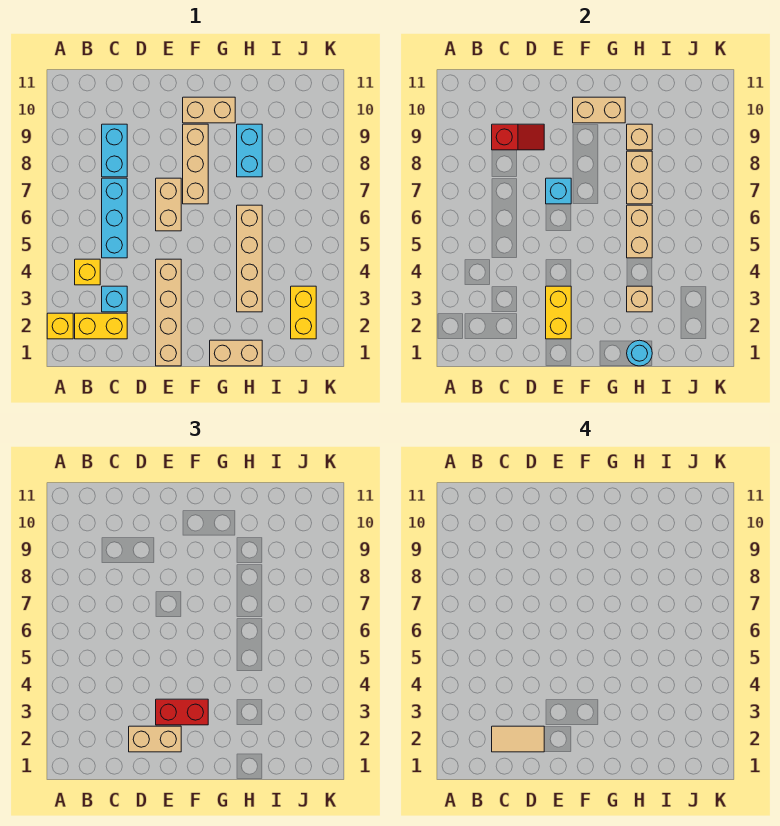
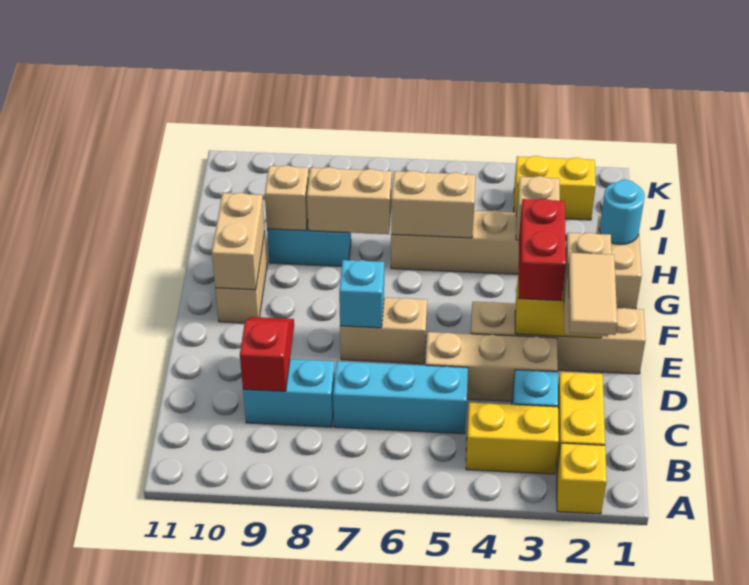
yellow 1x1 brick [75,259,100,285] -> yellow 1x2 brick [466,402,559,474]
tan 1x3 brick [183,124,208,204] -> tan 1x3 brick moved to [426,332,558,401]

